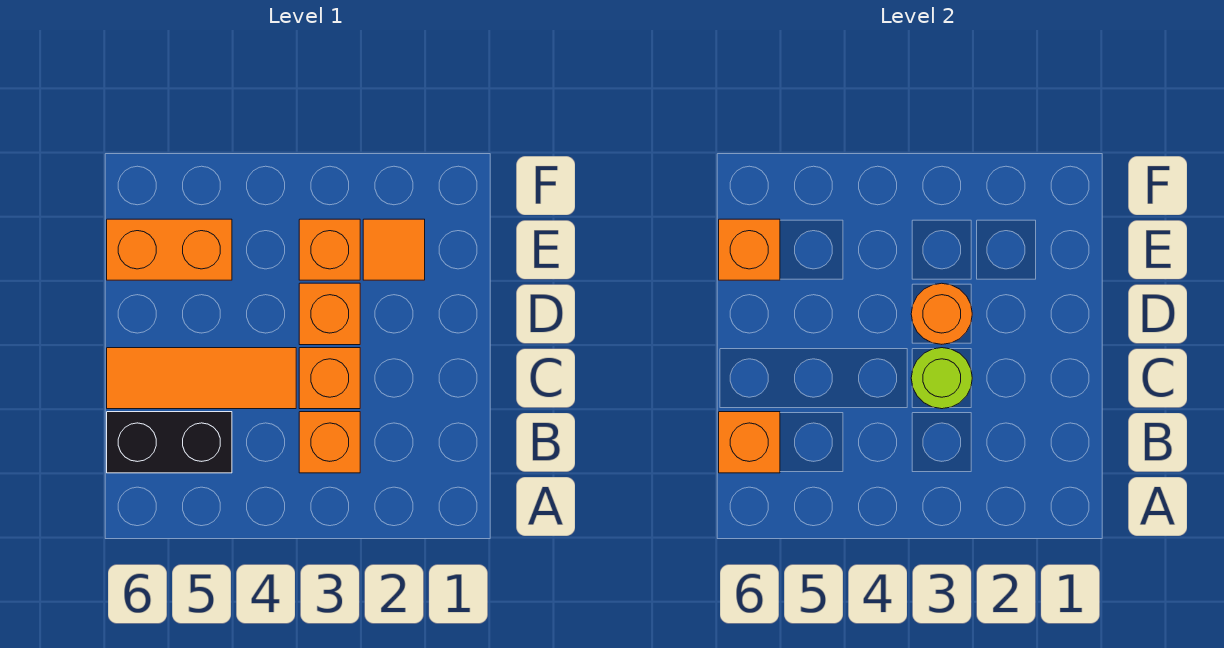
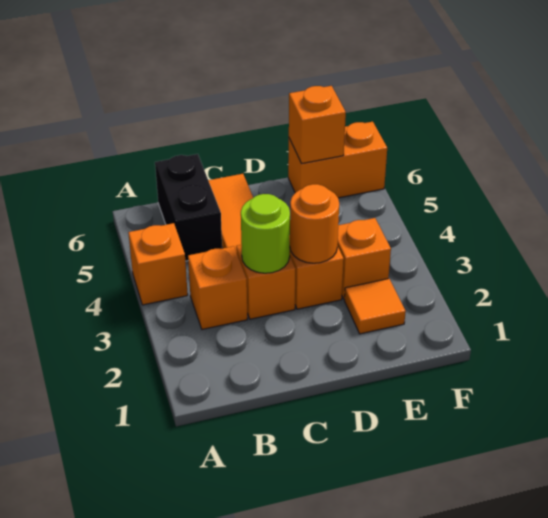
orange 1x1 brick [719,412,780,473] -> orange 1x1 brick moved to [128,223,188,305]
orange 1x2 brick [107,219,232,280] -> orange 1x2 brick turned to [288,122,387,198]

